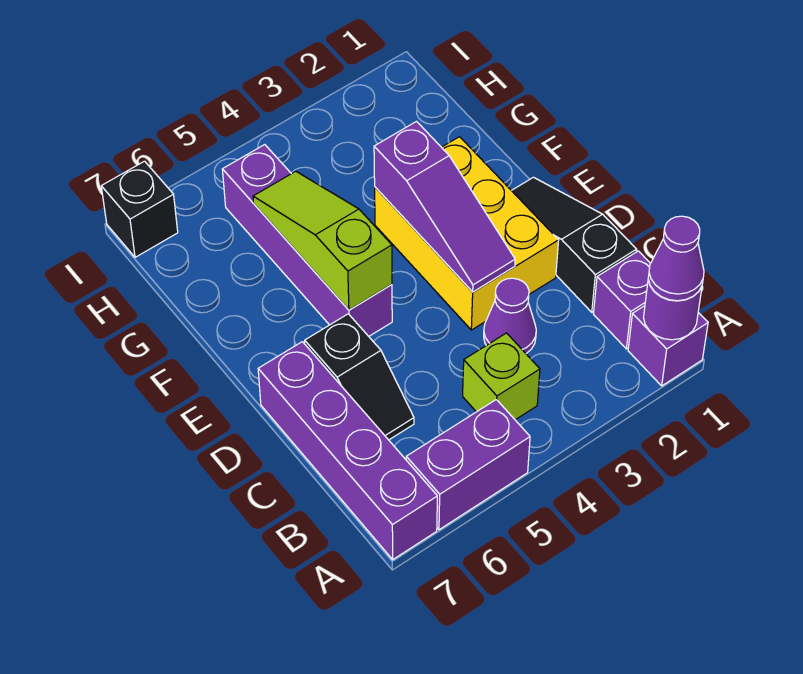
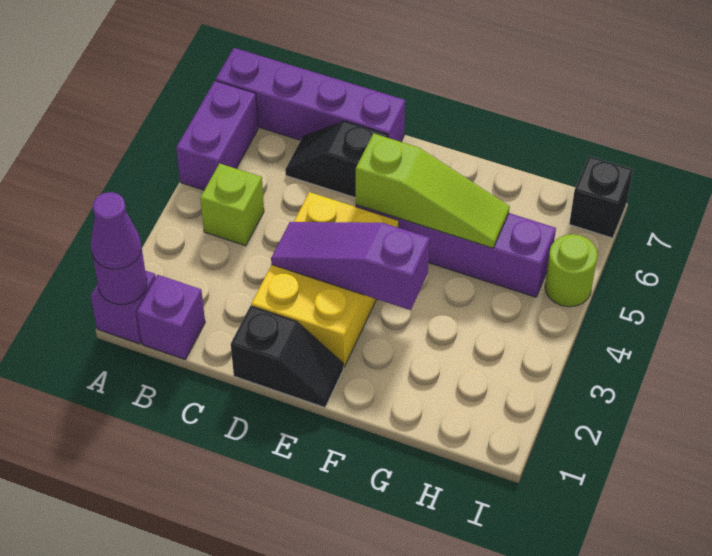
black 1x3 slope [511,177,637,312] -> black 1x2 slope [231,306,343,408]
purple 1x1 cone [484,278,536,353] -> none
yellow 2x3 brick [375,137,559,330] -> yellow 2x3 brick turned to [251,192,399,367]
none -> lime 1x1 round brick [545,234,598,307]

